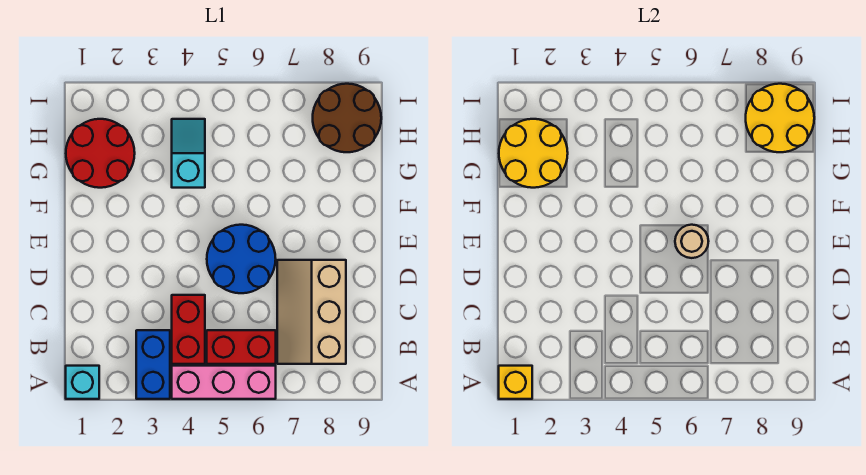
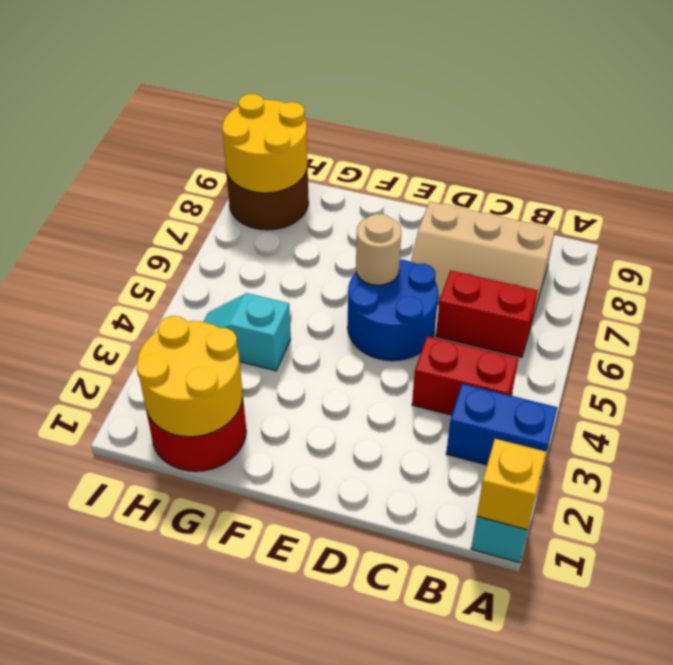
pink 1x3 brick [172,366,276,399] -> none
red 1x2 brick [207,330,276,364] -> red 1x2 brick turned to [436,270,538,357]

